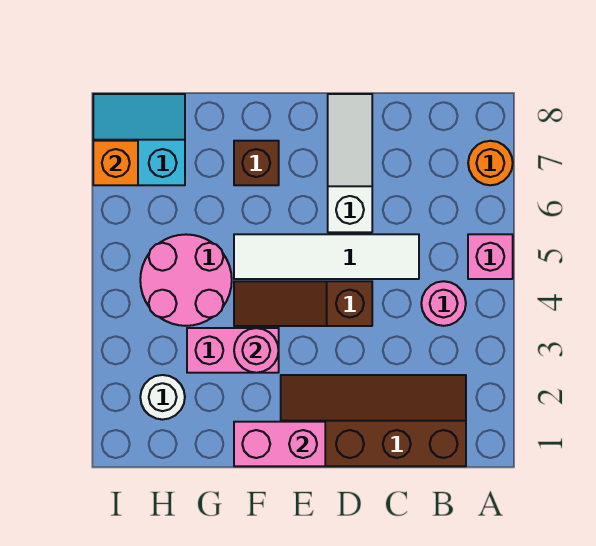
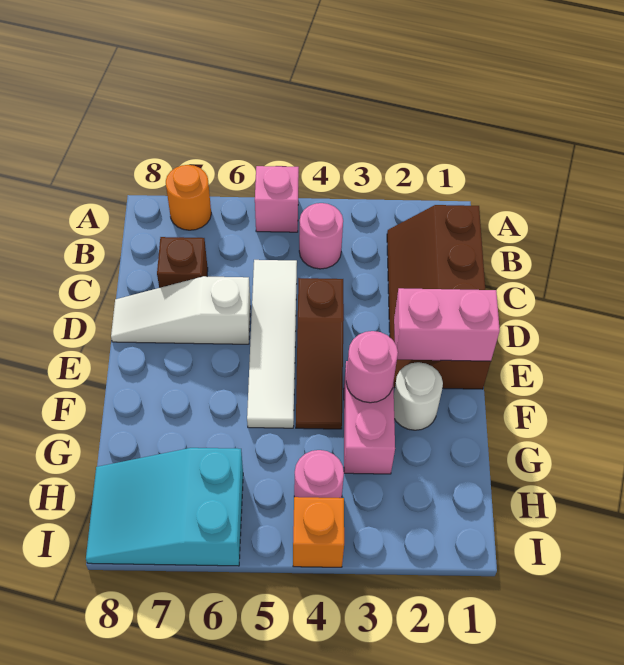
pink 1x2 brick [234,422,325,466] -> pink 1x2 brick turned to [394,288,500,361]
brown 1x1 brick [234,141,279,185] -> brown 1x1 brick moved to [157,237,208,288]
pink 2x2 round brick [140,234,232,326] -> pink 1x1 round brick [294,450,344,498]
white 1x1 round brick [140,375,185,419] -> white 1x1 round brick moved to [394,362,443,430]
cyan 2x2 slope [93,94,185,185] -> cyan 2x3 slope [86,448,243,566]
orange 1x1 brick [93,141,138,185] -> orange 1x1 brick moved to [293,497,344,567]

